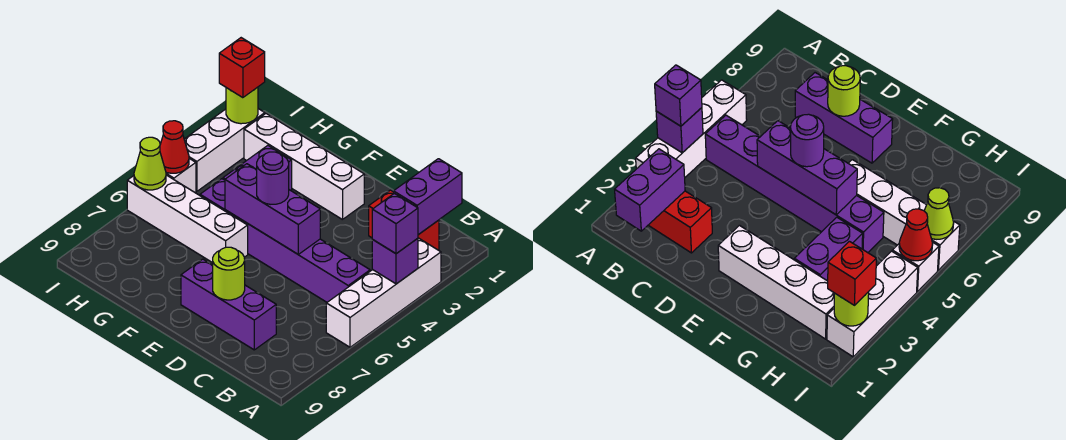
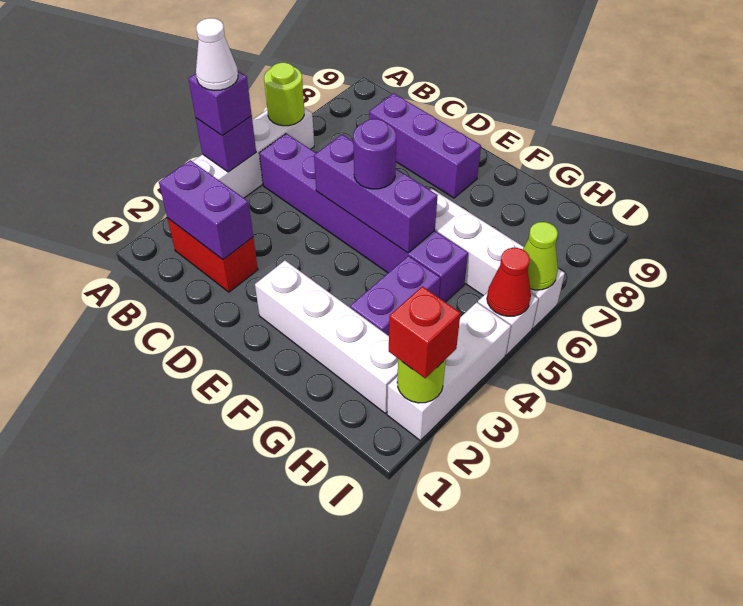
none -> white 1x1 cone [196,18,238,90]
purple 1x2 brick [394,159,462,235] -> purple 1x2 brick turned to [159,160,253,260]
lime 1x1 round brick [213,247,245,300] -> lime 1x1 round brick moved to [264,63,304,126]

